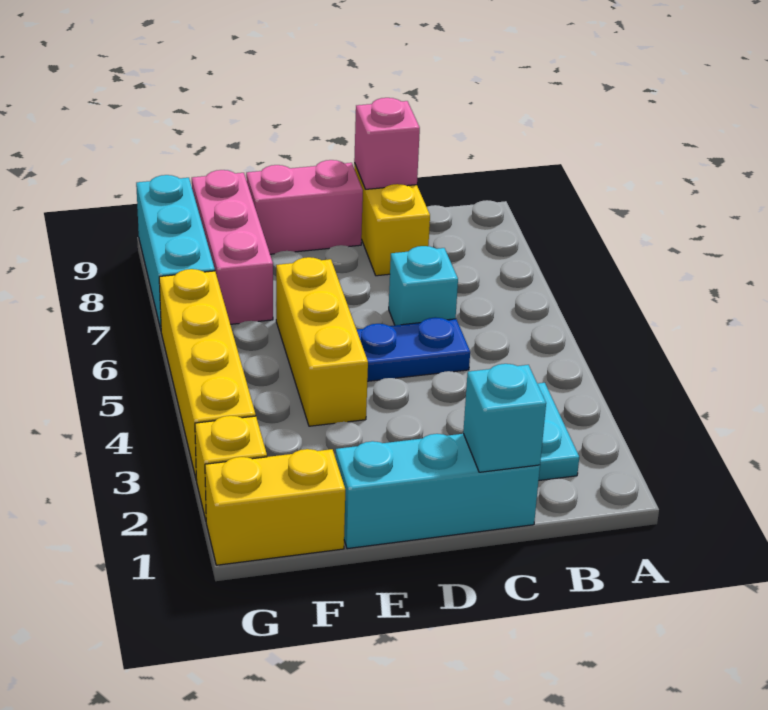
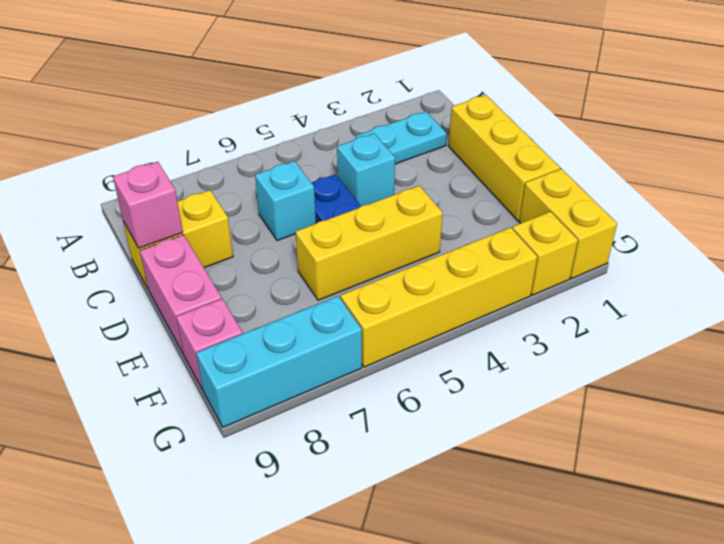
cyan 1x3 brick [335,434,540,549] -> yellow 1x3 brick [449,95,560,221]
cyan 1x1 brick [463,364,546,472] -> cyan 1x1 brick moved to [337,133,395,206]
pink 1x3 brick [192,170,273,324] -> pink 1x1 brick [176,299,243,389]

